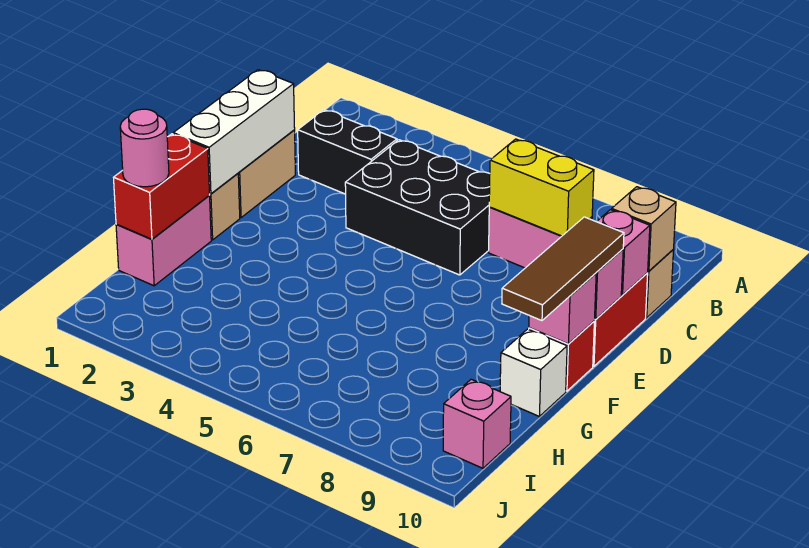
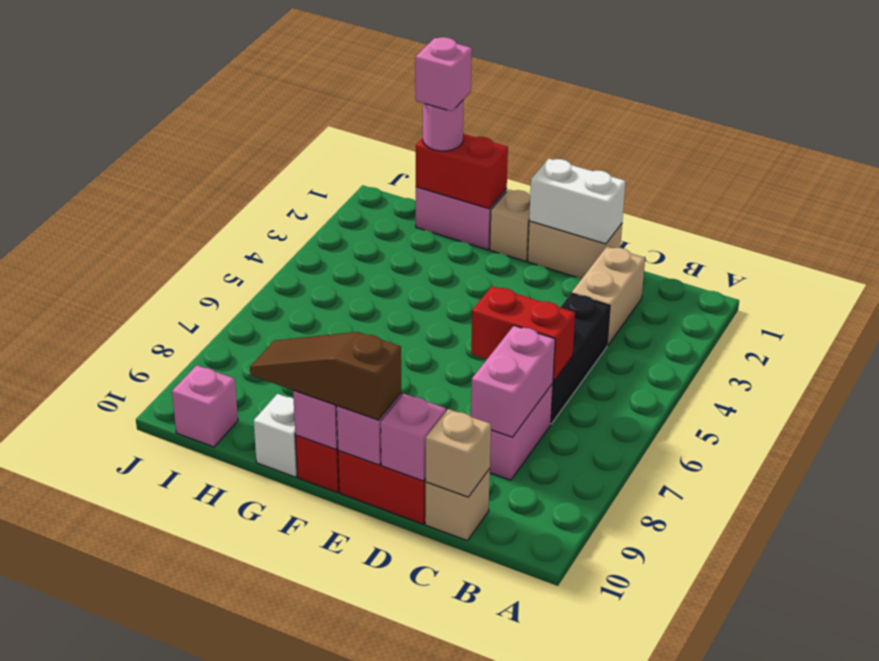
black 1x2 brick [298,110,397,194] -> tan 1x2 brick [572,246,645,346]
black 2x3 brick [345,140,490,275] -> black 1x3 brick [551,293,610,424]
none -> red 1x2 brick [471,286,575,381]
yellow 1x2 brick [489,139,594,236] -> pink 1x2 brick [471,326,555,437]
white 1x3 brick [173,70,295,194] -> white 1x2 brick [529,158,626,244]
brown 1x3 tile [502,217,624,321] -> brown 1x3 slope [250,332,401,420]
none -> pink 1x1 brick [415,37,472,111]

